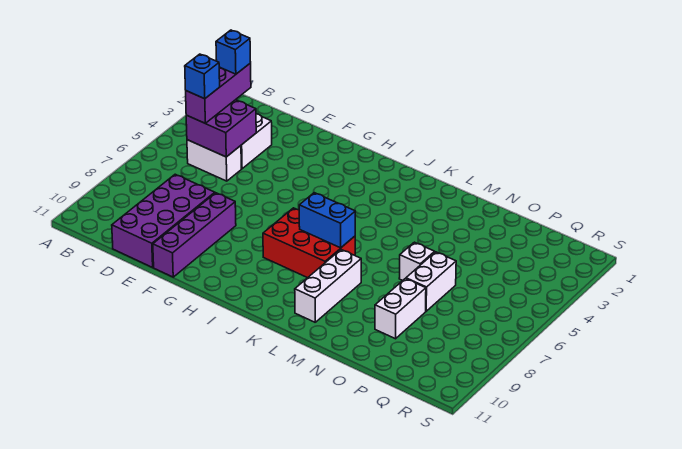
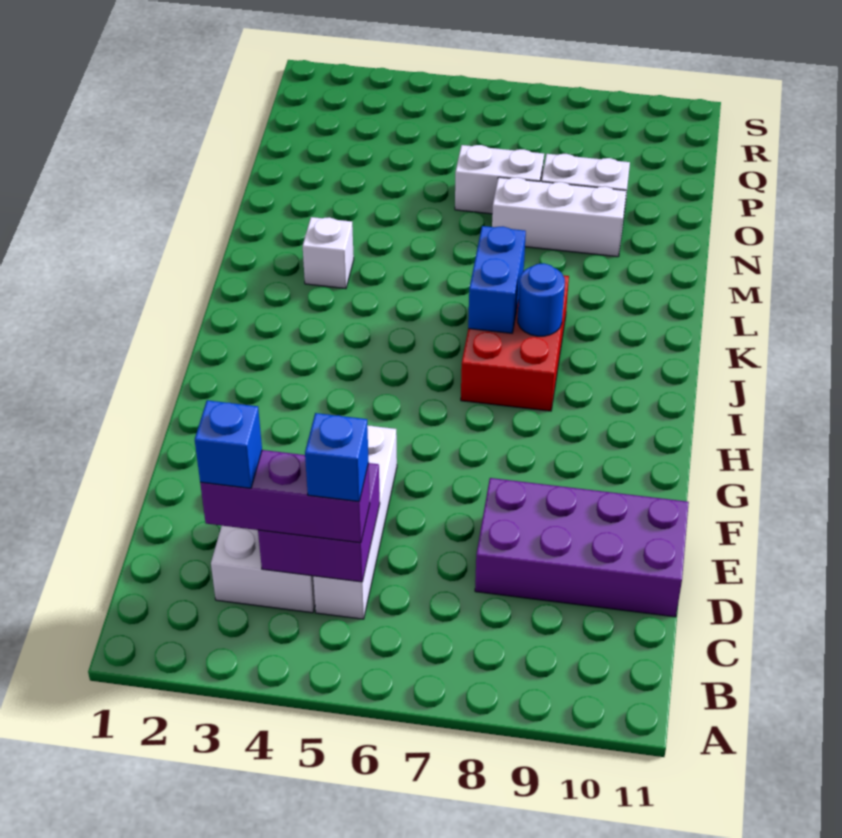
white 1x2 brick [187,140,241,181] -> white 1x4 brick [313,425,397,619]
purple 1x4 brick [153,193,236,277] -> none
none -> blue 1x1 round brick [518,263,565,336]
white 1x3 brick [295,250,361,322] -> white 1x3 brick moved to [492,177,626,257]
white 1x1 brick [399,242,435,280] -> white 1x1 brick moved to [303,217,354,289]

